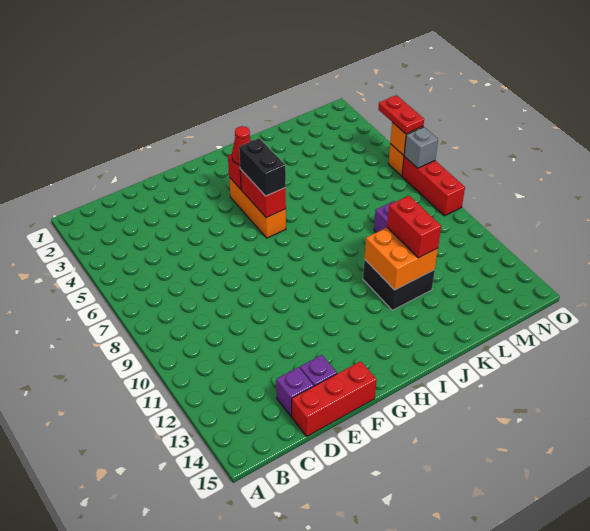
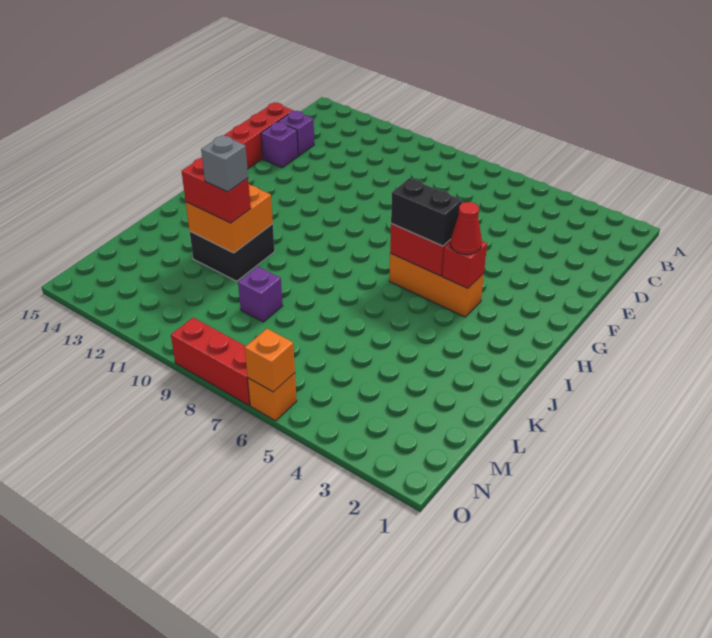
red 1x2 plate [378,95,424,134] -> none
grey 1x1 brick [404,127,438,168] -> grey 1x1 brick moved to [201,135,248,192]

